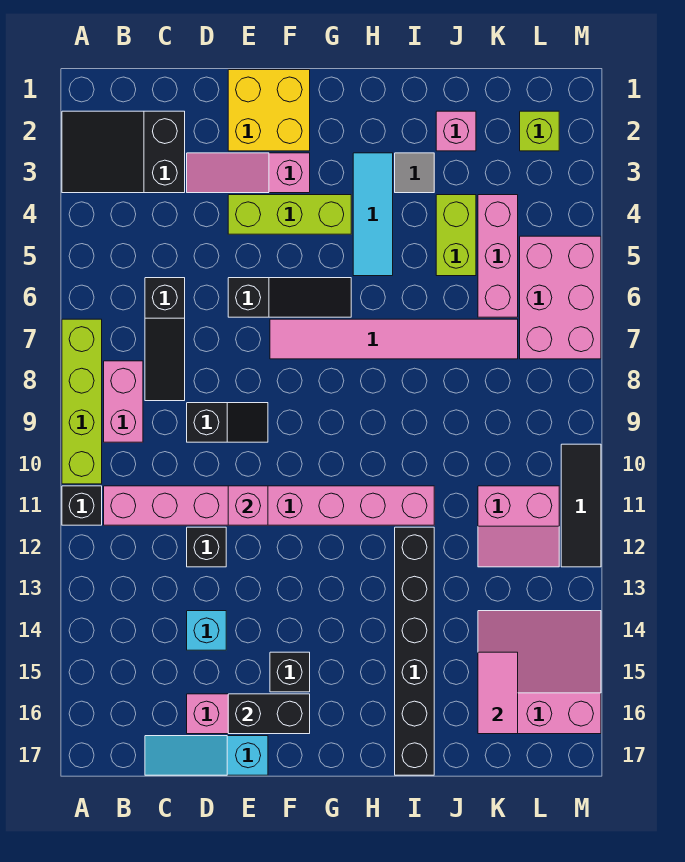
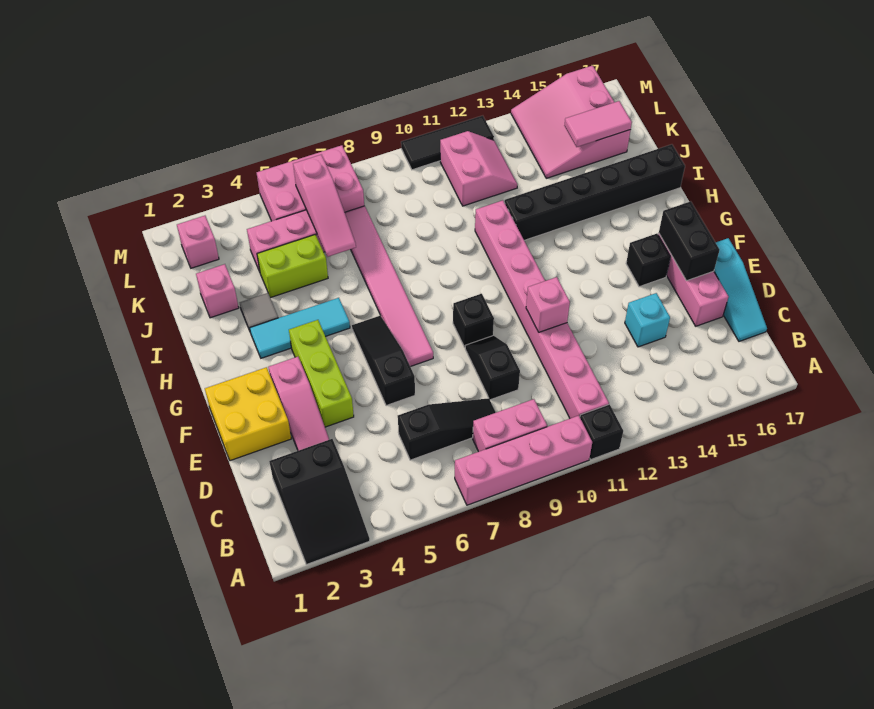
lime 1x4 brick [62,319,102,484] -> pink 1x4 brick [455,416,592,505]
black 1x1 brick [187,527,226,567] -> black 1x1 brick moved to [453,294,494,347]
none -> pink 1x3 slope [293,155,356,257]
lime 1x1 brick [520,111,559,151] -> pink 1x1 brick [177,216,219,268]

